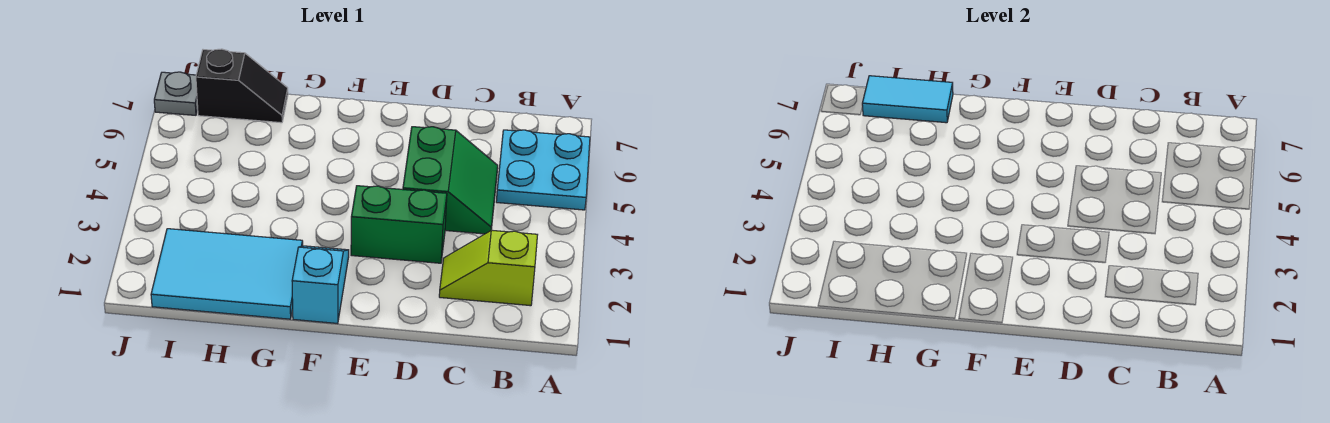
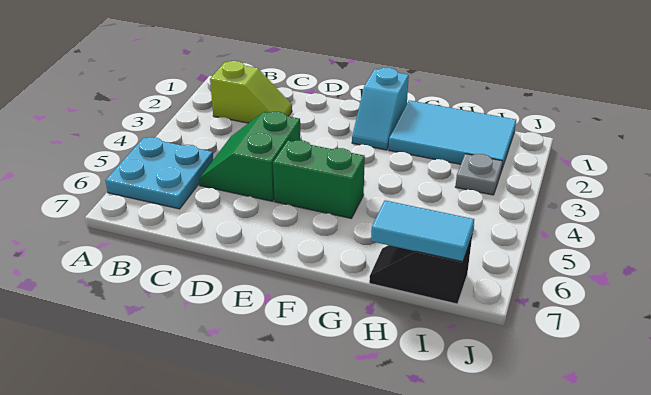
green 1x2 brick [351,186,447,263] -> green 1x2 brick moved to [273,140,365,218]
grey 1x1 plate [154,72,198,115] -> grey 1x1 plate moved to [455,154,503,195]

